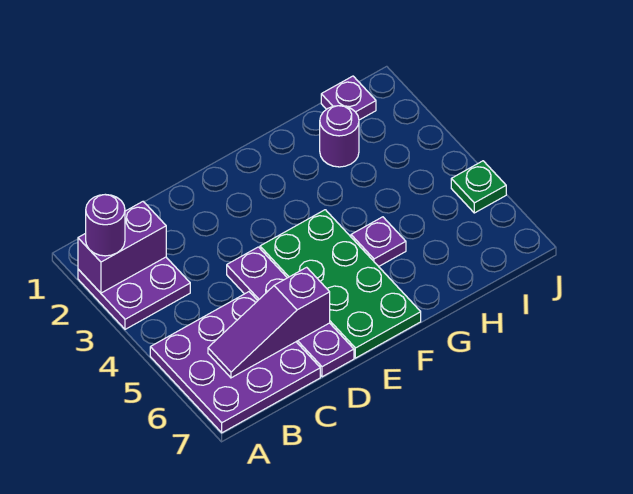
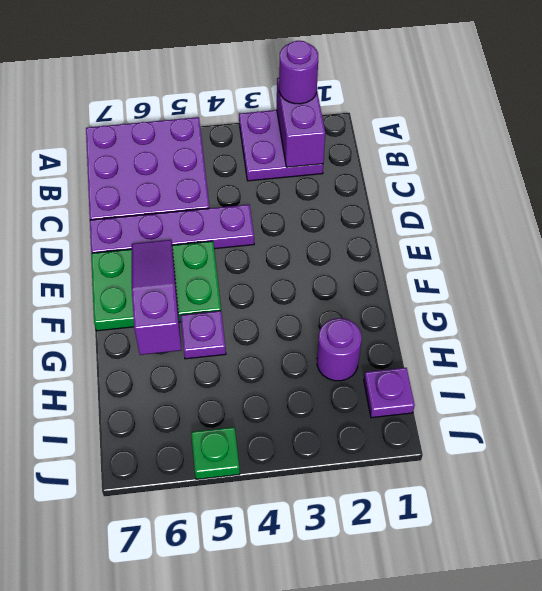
purple 1x3 slope [208,267,330,378] -> purple 1x3 slope moved to [132,240,181,355]
green 2x4 plate [260,210,421,358] -> green 2x3 plate [91,241,221,331]

